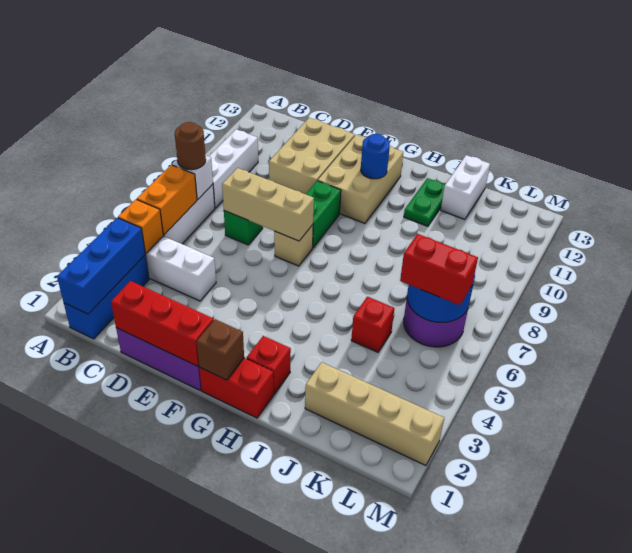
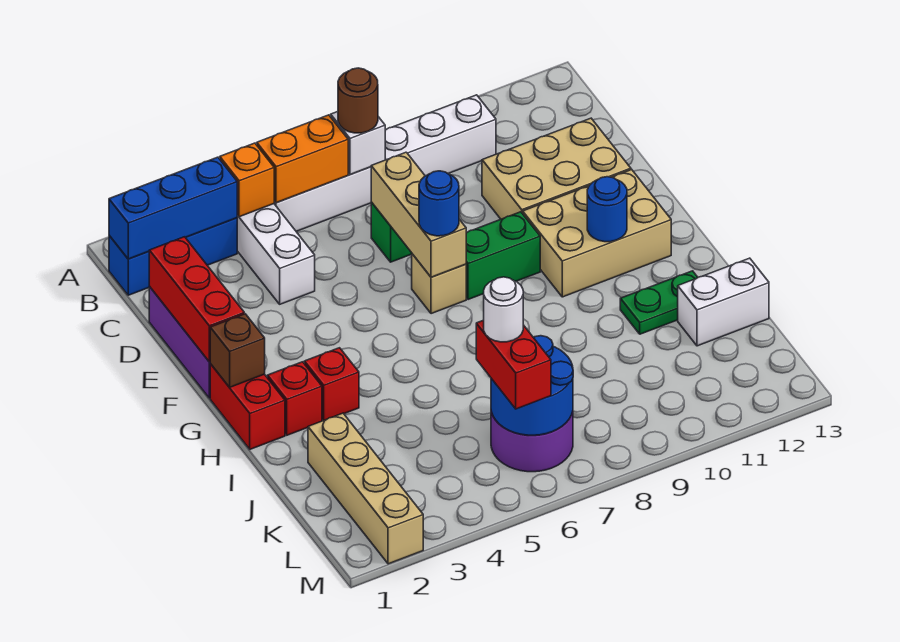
none -> blue 1x1 round brick [419,171,459,236]
red 1x1 brick [351,297,394,352] -> red 1x1 brick moved to [304,348,359,421]
none -> white 1x1 round brick [484,277,523,342]

